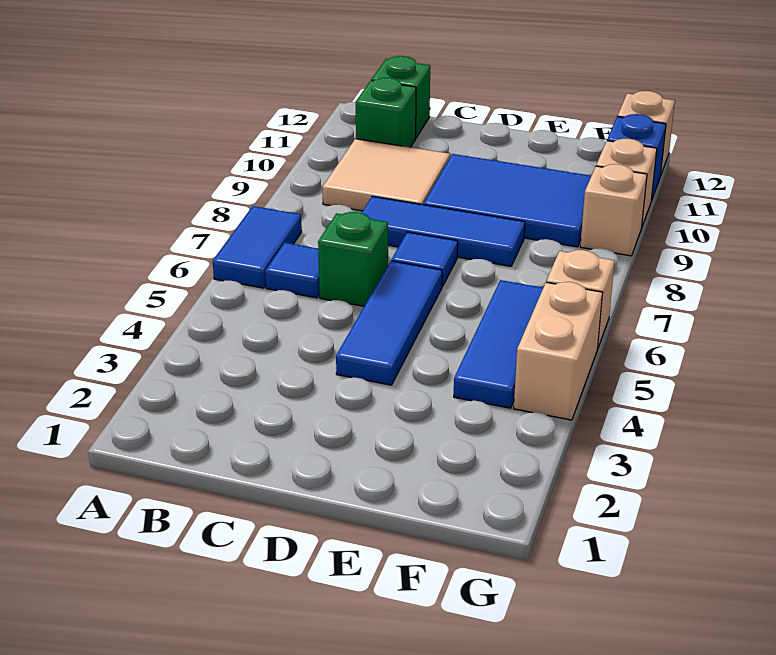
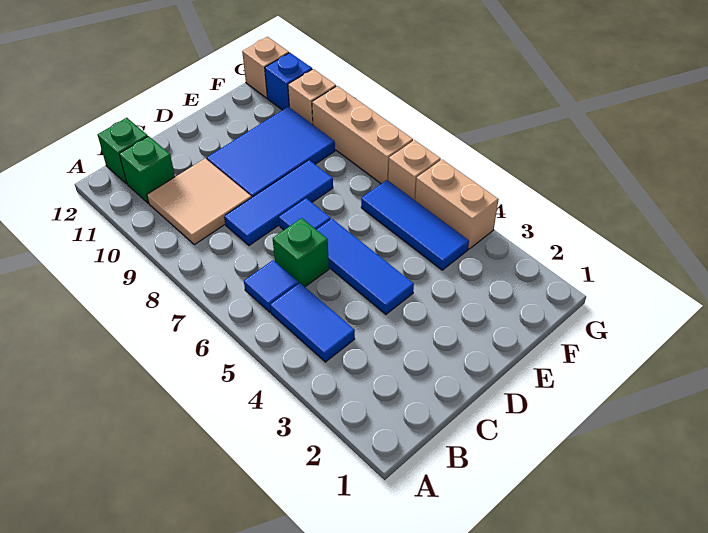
blue 1x2 tile [213,206,302,288] -> blue 1x2 tile moved to [270,283,355,362]
tan 1x1 brick [580,164,647,256] -> tan 1x3 brick [312,86,413,184]

